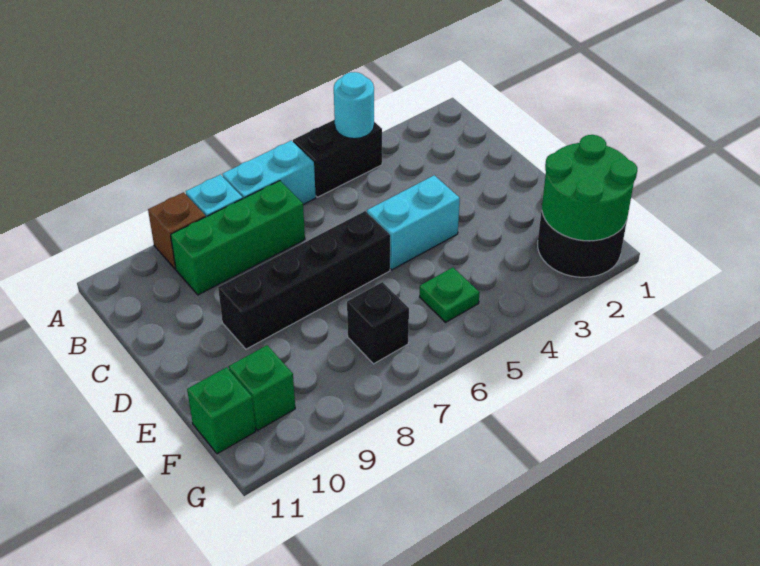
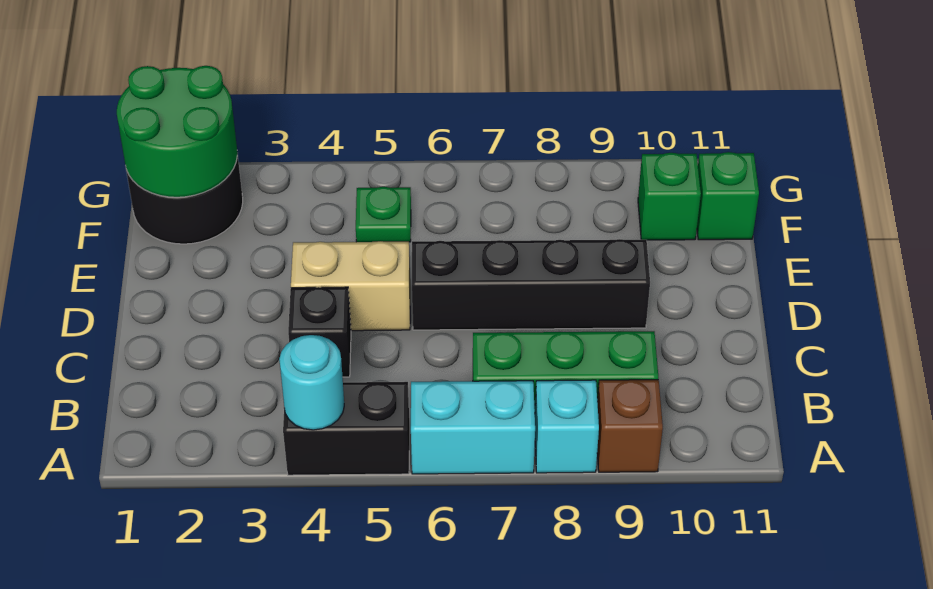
cyan 1x2 brick [367,175,460,270] -> tan 1x2 brick [291,241,410,331]
black 1x1 brick [347,282,409,364] -> black 1x1 brick moved to [288,287,351,377]

